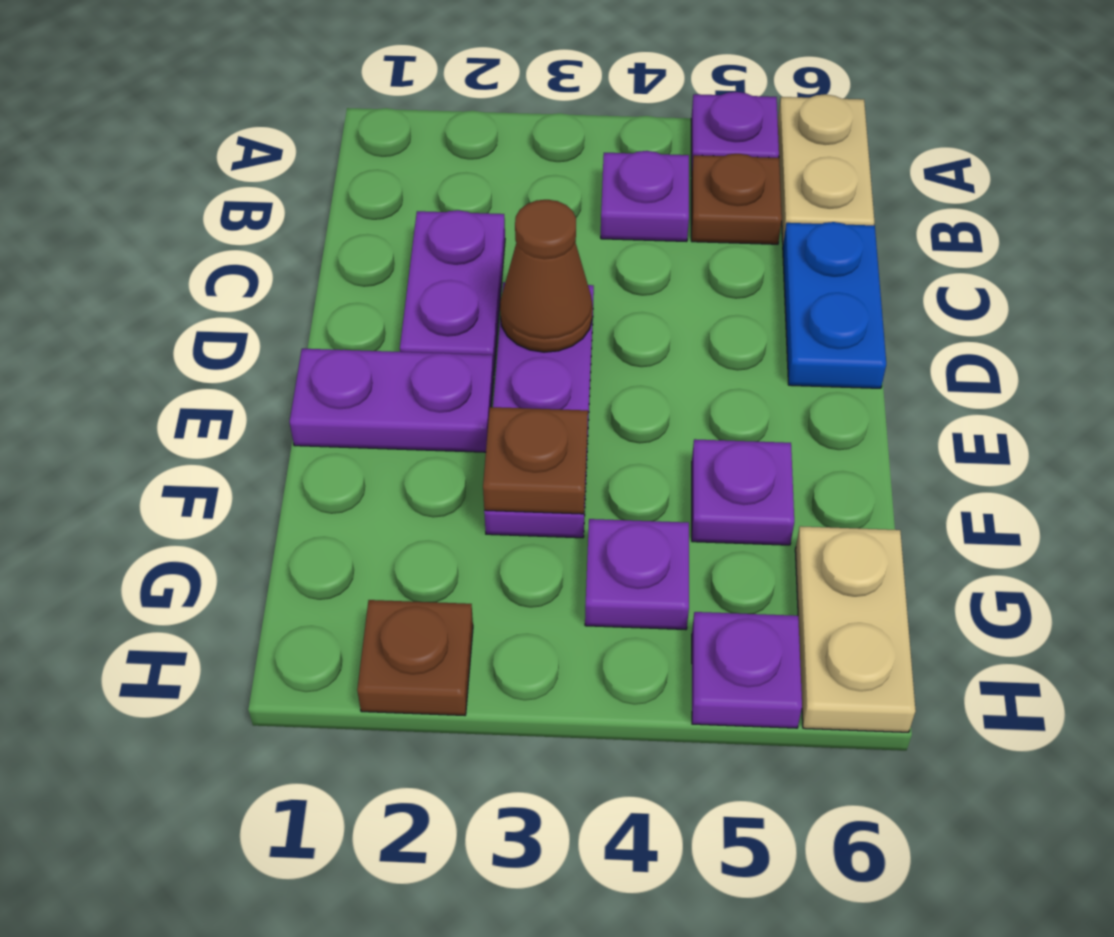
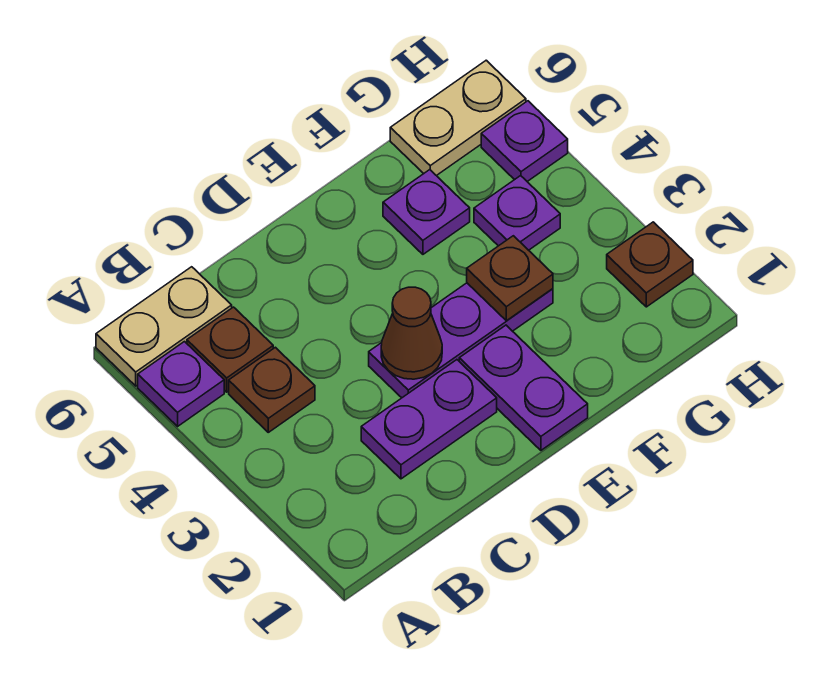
purple 1x1 plate [601,151,689,241] -> brown 1x1 plate [229,347,315,432]
blue 1x2 plate [783,222,886,388] -> none

